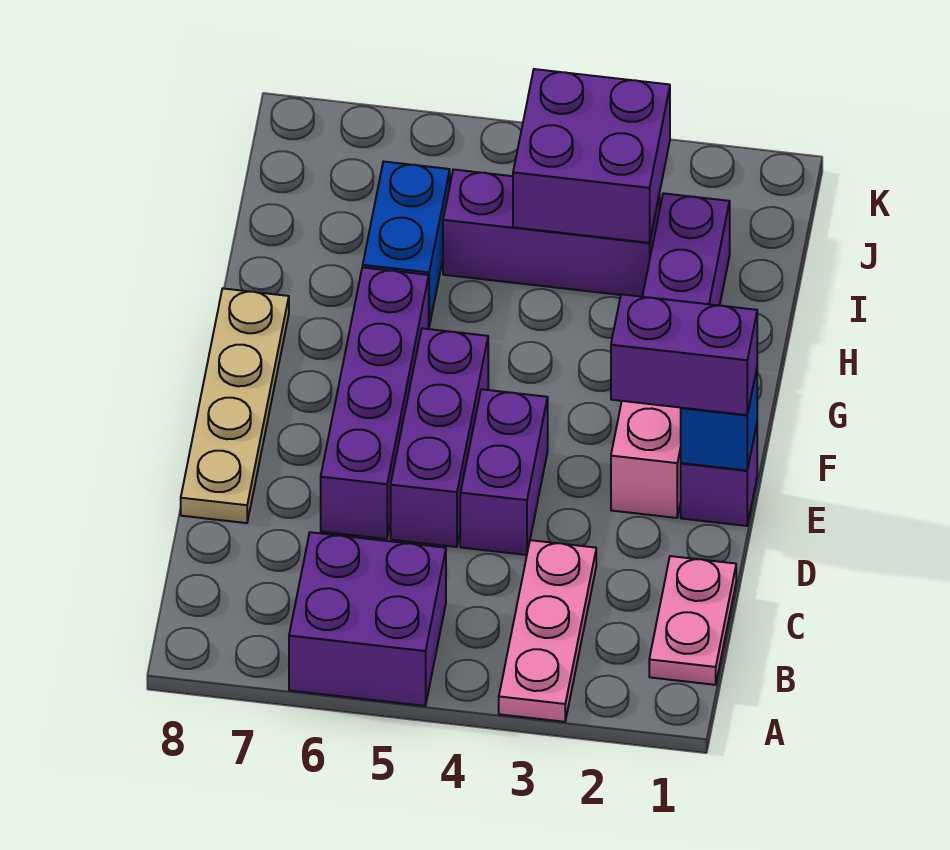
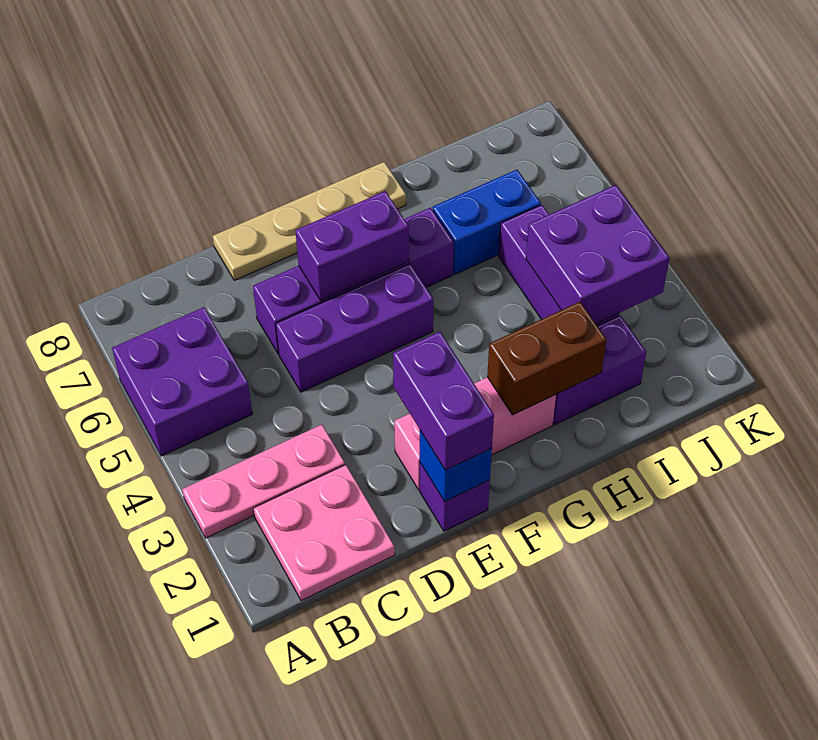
pink 1x2 plate [649,556,736,685] -> pink 2x2 plate [253,465,395,601]
purple 1x2 brick [460,389,548,555] -> purple 1x2 brick moved to [295,191,409,301]
none -> brown 1x2 brick [487,302,606,415]

